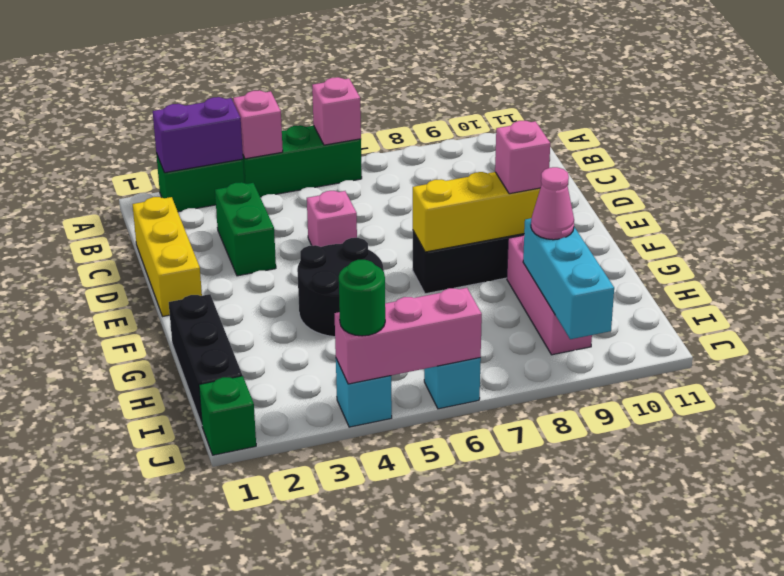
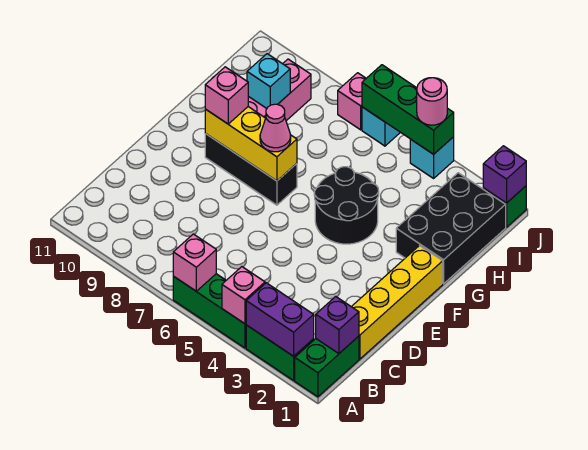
none -> purple 1x1 brick [316,297,359,354]
yellow 1x3 brick [133,197,202,316] -> yellow 1x4 brick [351,246,443,359]
green 1x2 brick [215,182,276,276] -> green 1x2 brick moved to [295,336,359,397]
pink 1x1 brick [307,191,357,247] -> pink 1x1 brick moved to [338,73,366,130]
black 1x3 brick [169,294,242,425] -> black 2x3 brick [396,173,506,284]
cyan 1x3 brick [523,218,614,339] -> cyan 1x1 brick [247,54,290,108]
pink 1x1 cone [531,167,574,240] -> pink 1x1 cone moved to [260,104,291,152]
none -> purple 1x1 brick [483,146,526,203]
pink 1x3 brick [335,288,482,384] -> green 1x3 brick [362,65,454,154]
green 1x1 round brick [339,260,385,336] -> pink 1x1 round brick [417,78,447,125]

